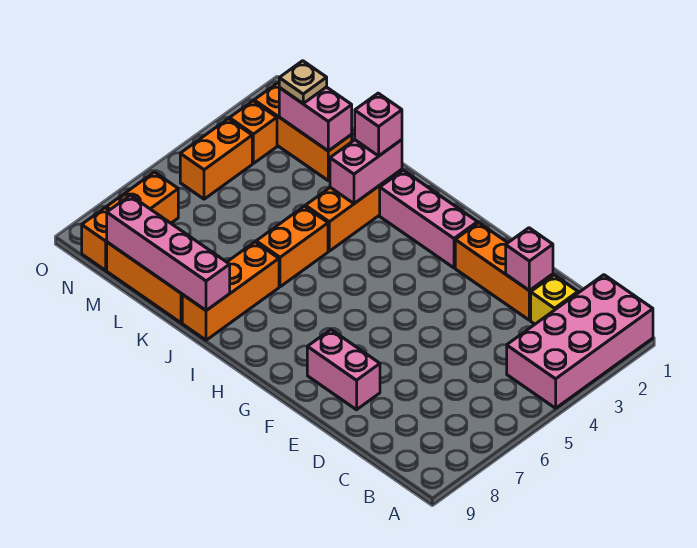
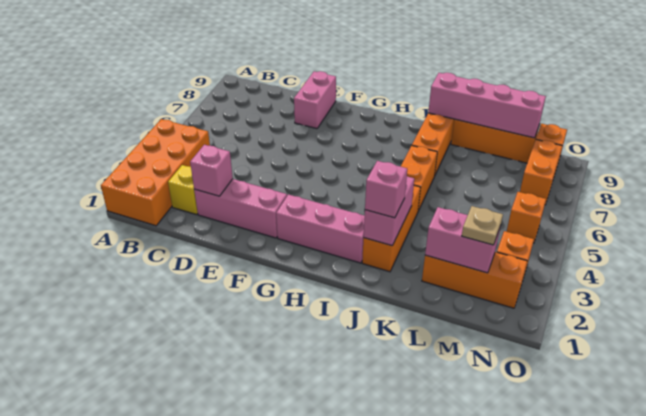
pink 2x4 brick [507,275,653,408] -> orange 2x4 brick [101,119,210,226]
orange 1x3 brick [455,223,553,320] -> pink 1x3 brick [194,179,287,238]
pink 1x2 brick [307,330,380,410] -> pink 1x2 brick turned to [294,71,336,129]
orange 1x2 brick [180,119,252,199] -> orange 1x1 brick [507,192,546,243]

